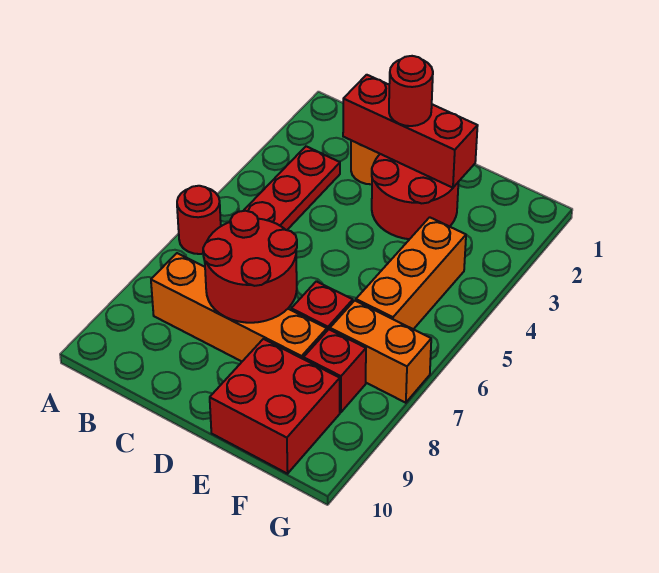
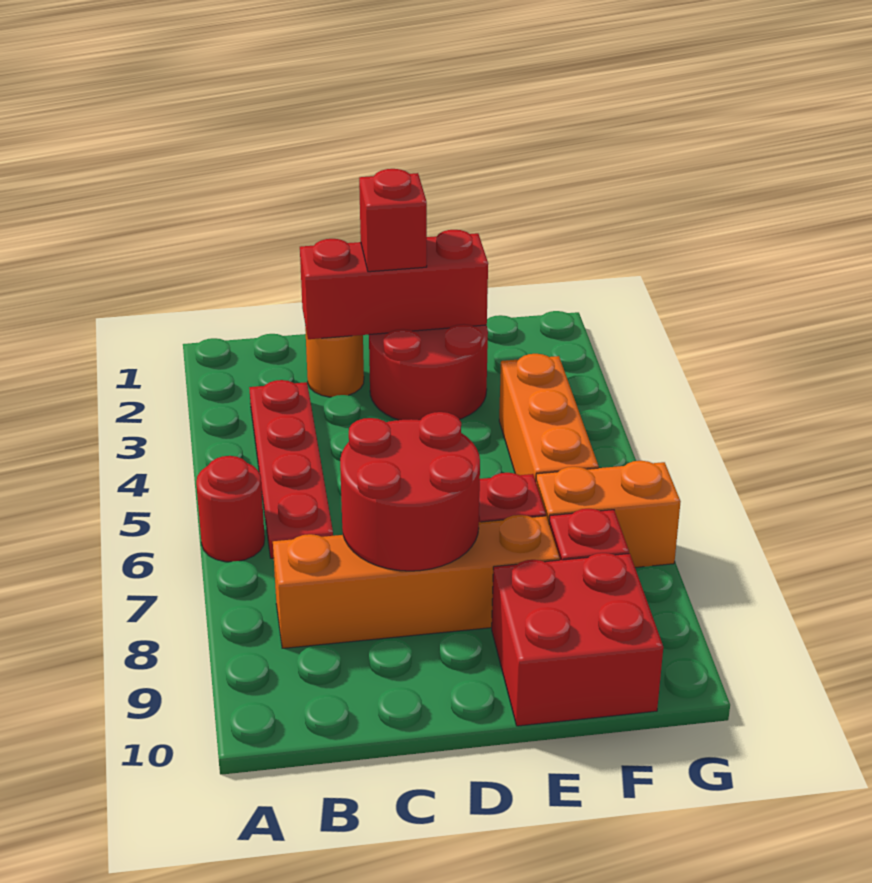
red 1x1 round brick [389,56,433,126] -> red 1x1 brick [359,169,427,272]

